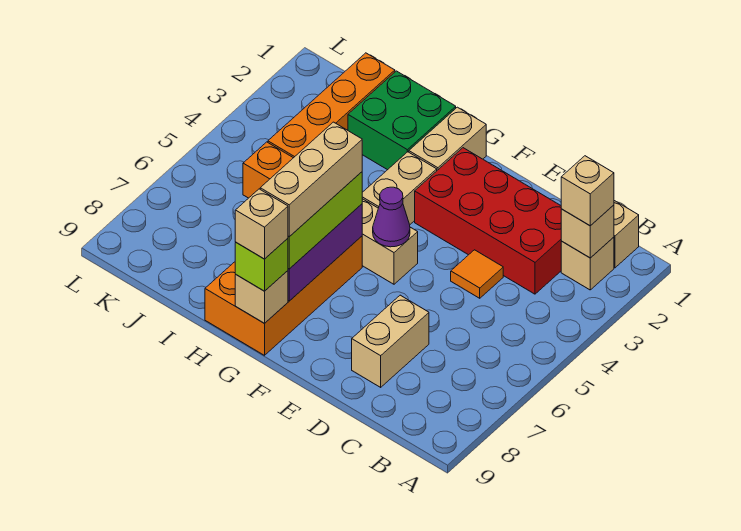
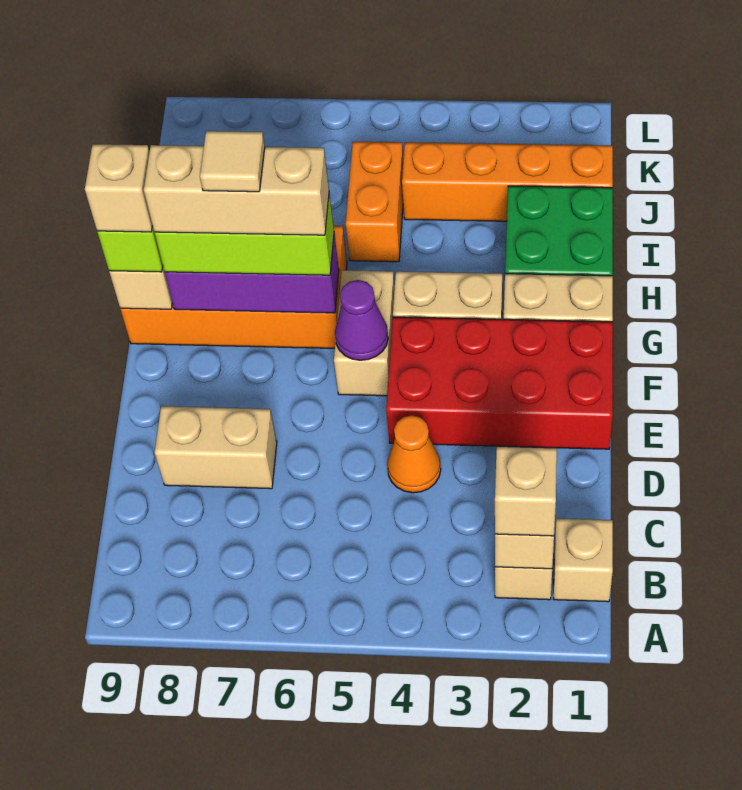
red 2x4 brick [415,148,561,294] -> red 2x4 brick turned to [386,317,613,449]
orange 1x1 tile [451,250,503,298] -> orange 1x1 cone [387,415,441,493]
none -> tan 1x1 tile [200,131,265,192]

